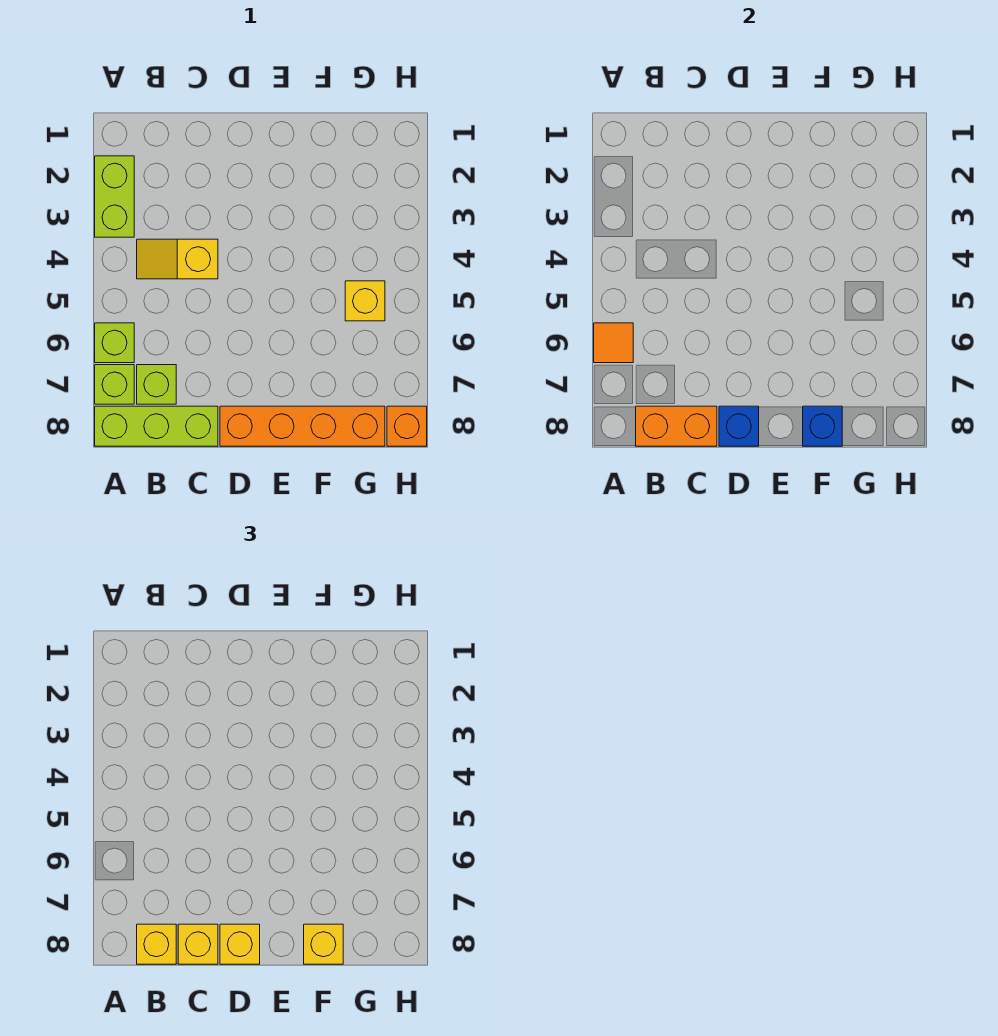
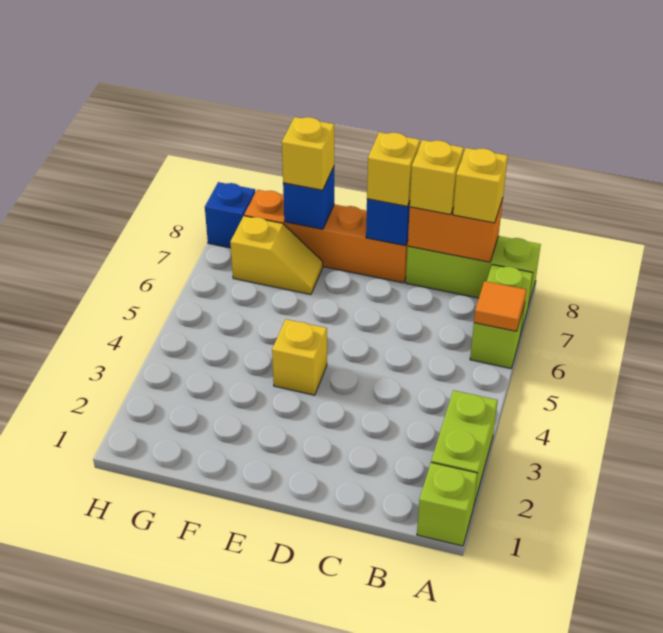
yellow 1x2 slope [137,239,218,279] -> yellow 1x2 slope moved to [230,216,323,294]
lime 1x1 brick [137,365,176,404] -> lime 1x1 brick moved to [417,463,478,546]
yellow 1x1 brick [345,281,385,321] -> yellow 1x1 brick moved to [272,319,327,395]
orange 1x1 brick [387,406,427,446] -> blue 1x1 brick [205,182,255,248]

